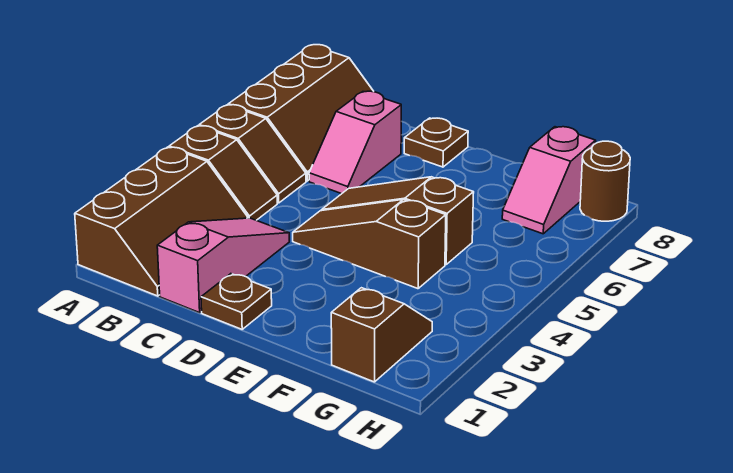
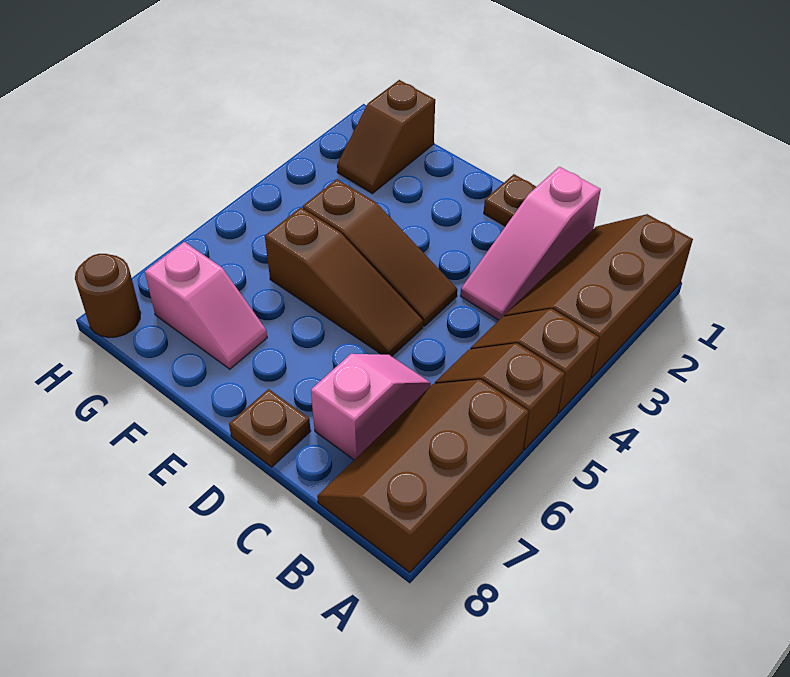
pink 1x2 slope [502,127,596,234] -> pink 1x2 slope turned to [145,242,267,369]

